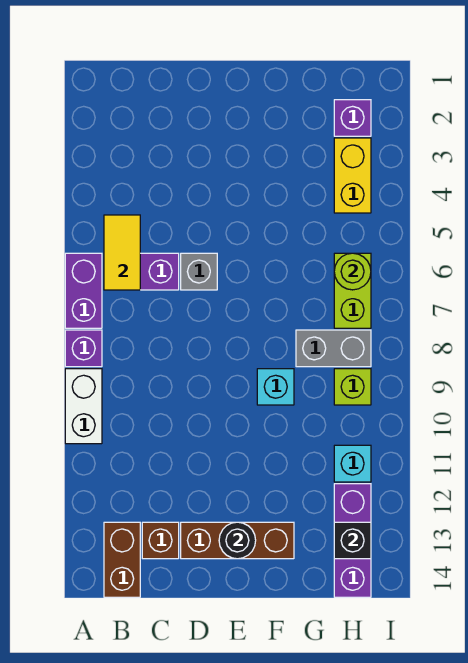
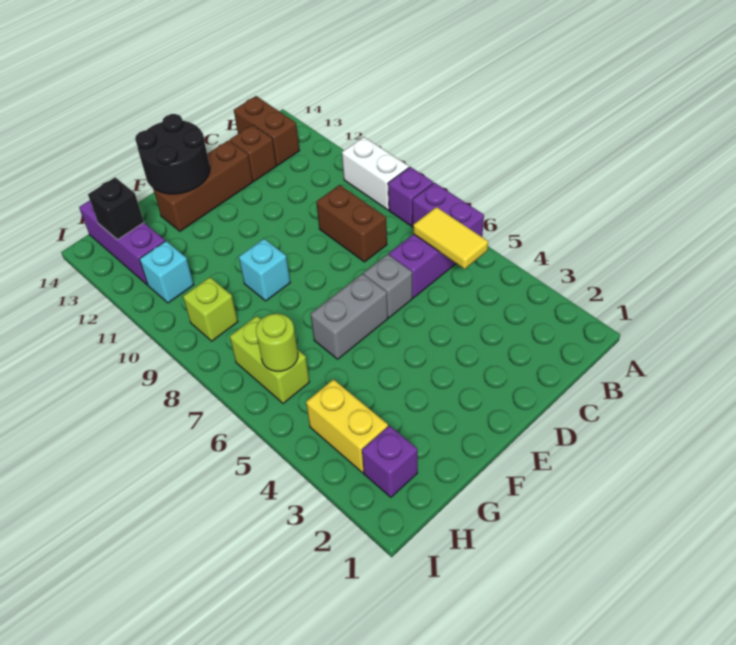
none -> brown 1x2 brick [316,185,387,262]
black 1x1 round brick [219,522,256,559] -> black 2x2 round brick [135,114,210,194]
grey 1x2 brick [296,330,371,367] -> grey 1x2 brick moved to [311,274,388,359]

